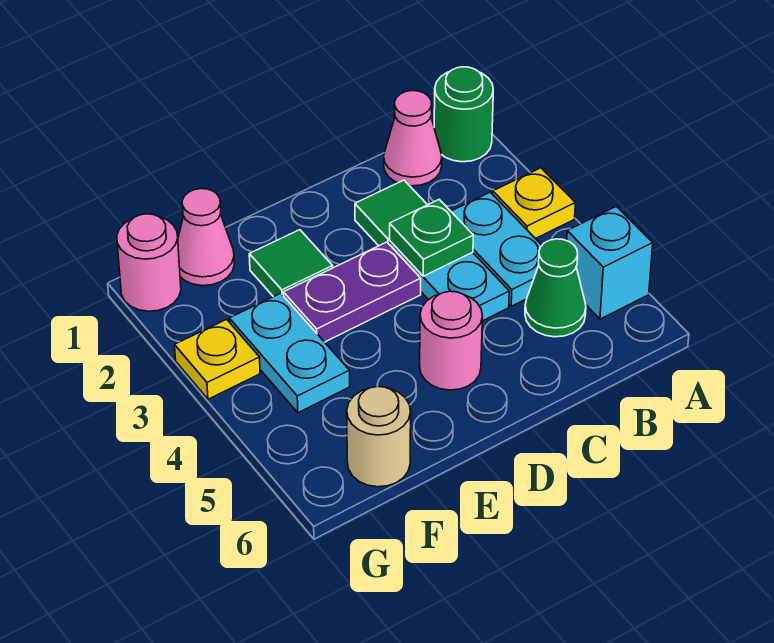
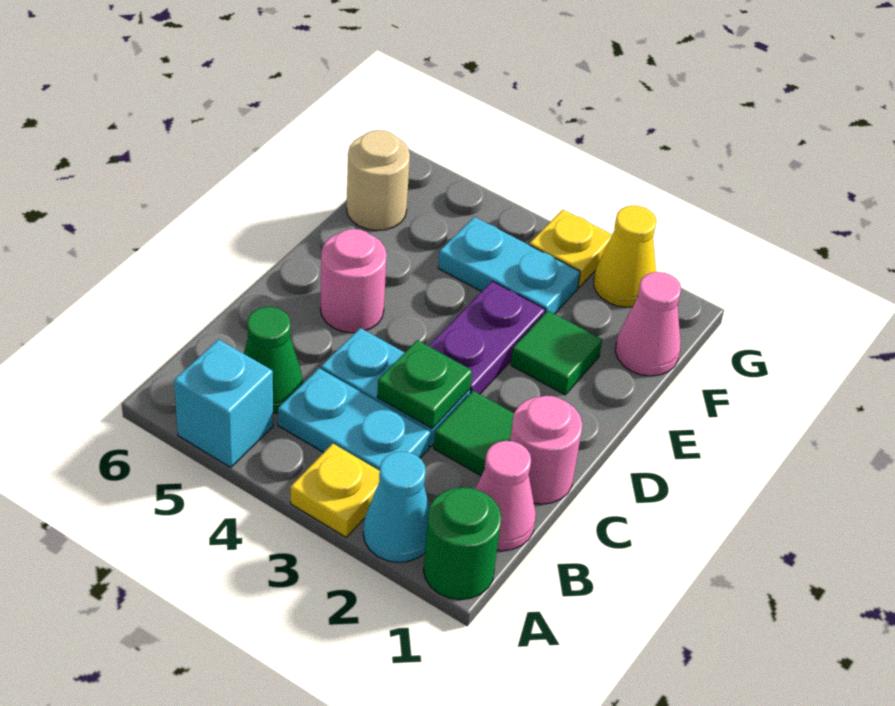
none -> cyan 1x1 cone [363,452,430,562]
pink 1x1 round brick [117,214,181,311] -> pink 1x1 round brick moved to [510,396,582,504]
none -> yellow 1x1 cone [594,206,656,307]

